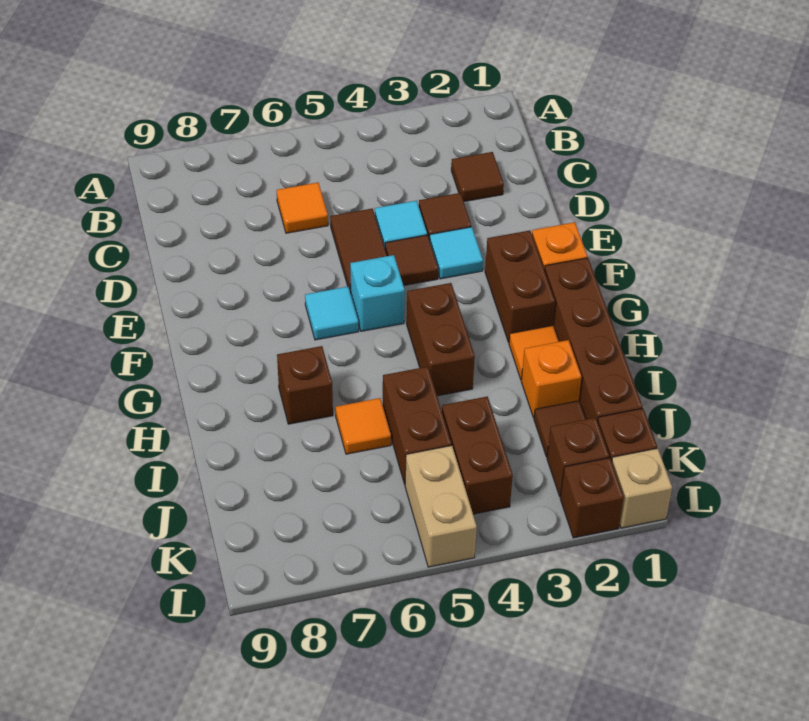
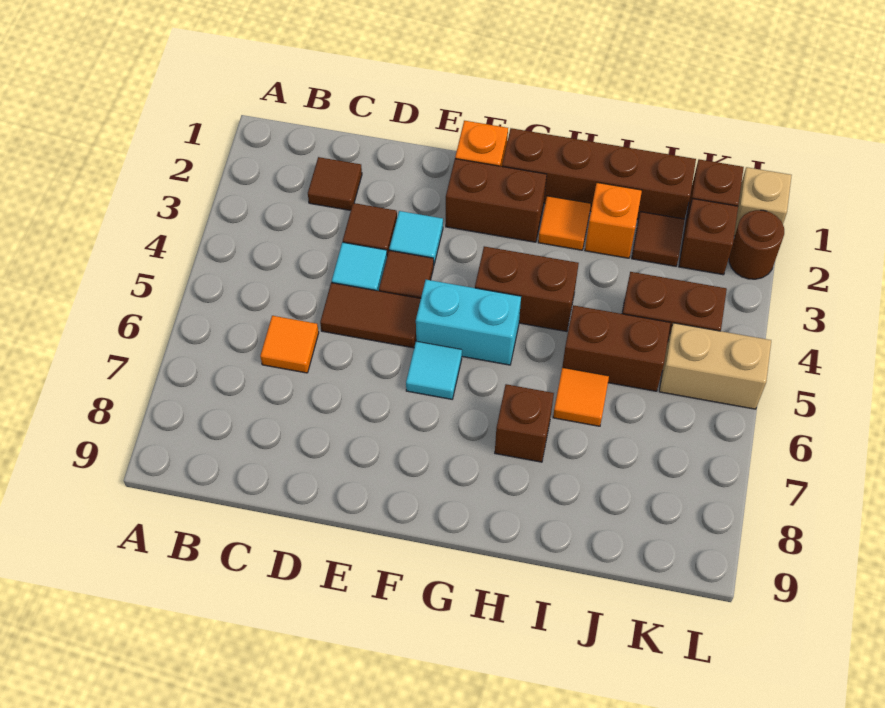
cyan 1x1 brick [350,255,405,331] -> cyan 1x2 brick [416,280,521,365]
brown 1x1 brick [560,458,624,538] -> brown 1x1 round brick [729,210,784,279]

